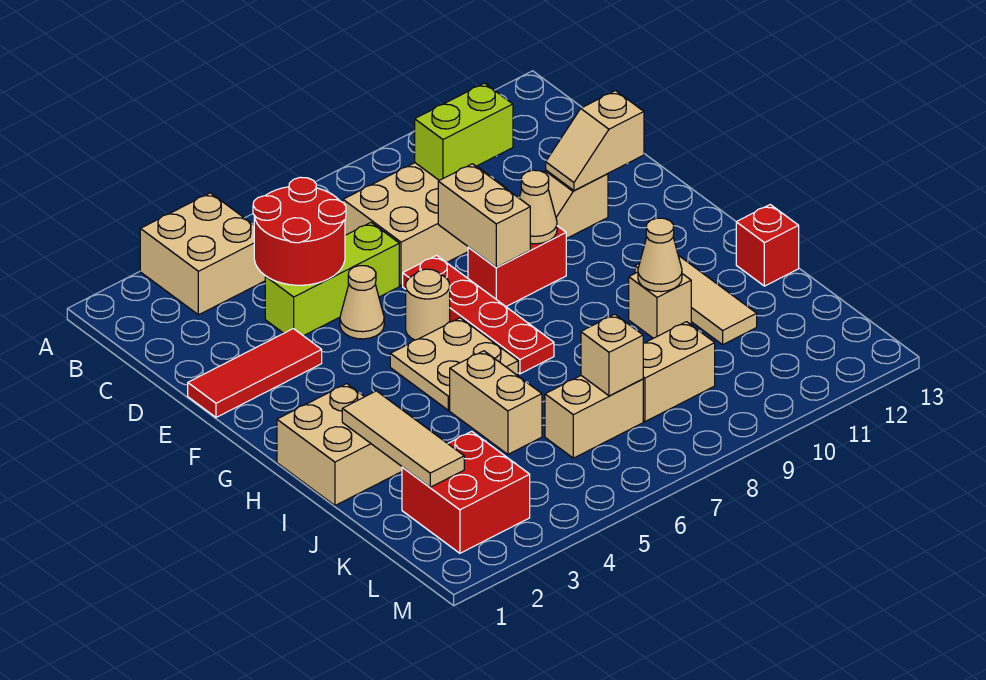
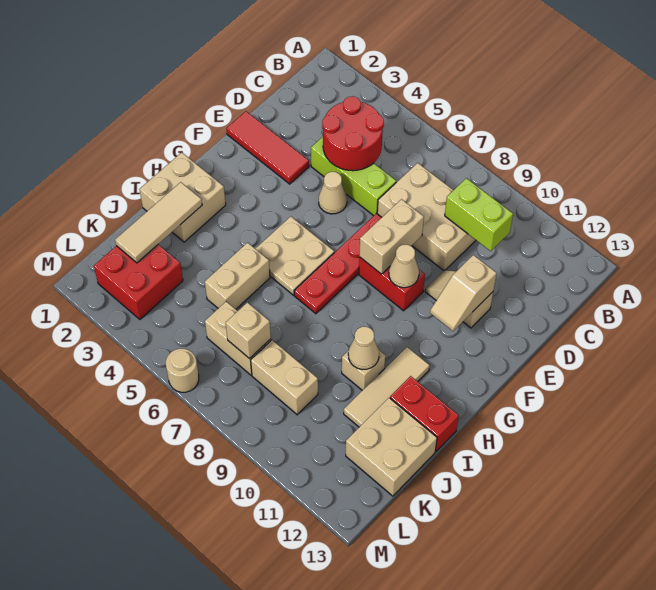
tan 2x2 brick [140,193,266,315] -> tan 2x2 brick moved to [346,398,437,496]
tan 1x2 slope [546,91,644,191] -> tan 1x2 slope turned to [430,255,497,331]
tan 1x1 round brick [406,269,450,340] -> tan 1x1 round brick moved to [166,349,199,392]
red 1x1 brick [736,205,799,286] -> red 1x2 brick [390,376,459,451]

